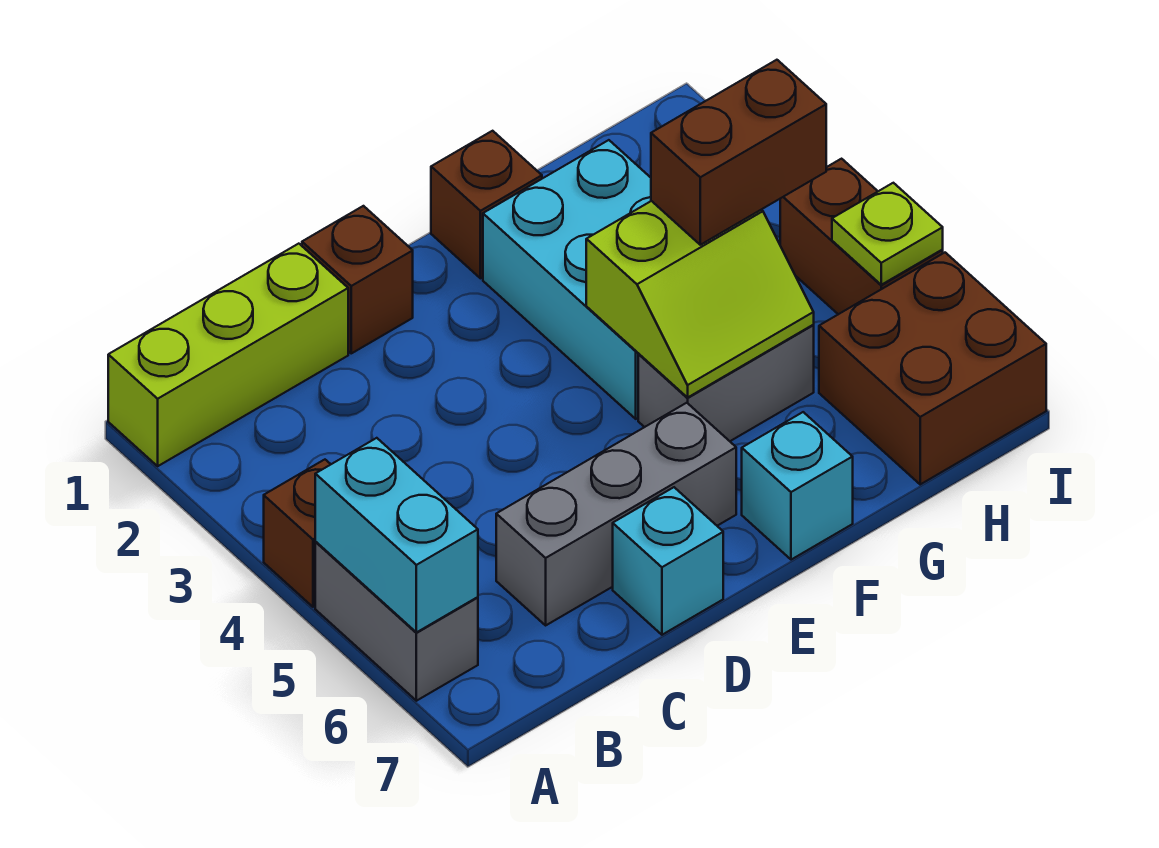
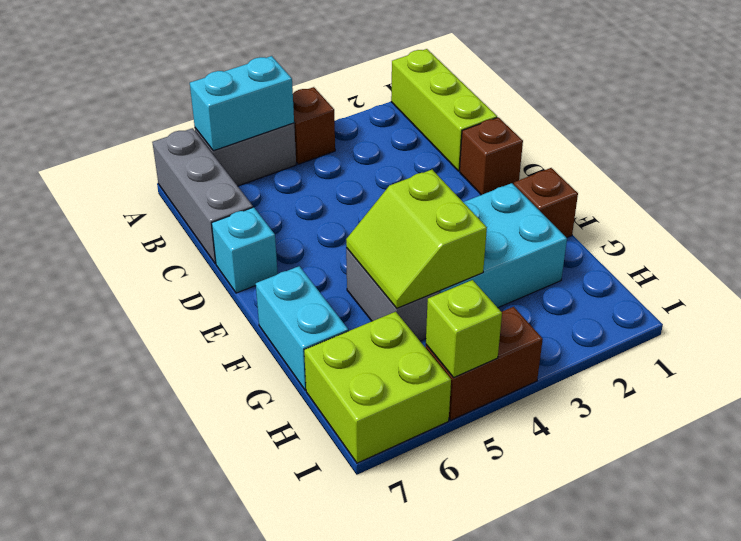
grey 1x3 brick [496,403,736,625] -> grey 1x3 brick moved to [152,128,253,264]
cyan 1x1 brick [742,412,853,560] -> cyan 1x2 brick [256,266,348,390]
brown 1x2 brick [651,60,826,245] -> none
brown 2x2 brick [819,253,1046,484] -> lime 2x2 brick [304,312,451,463]
lime 1x1 plate [832,183,943,285] -> lime 1x1 brick [426,280,502,377]

